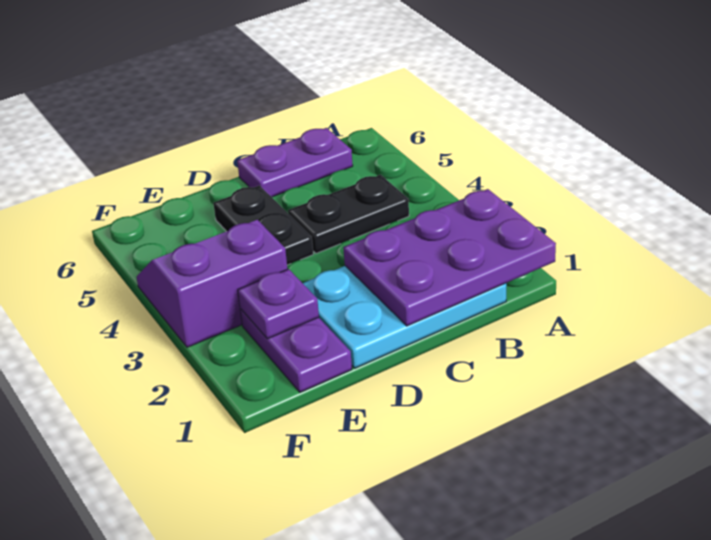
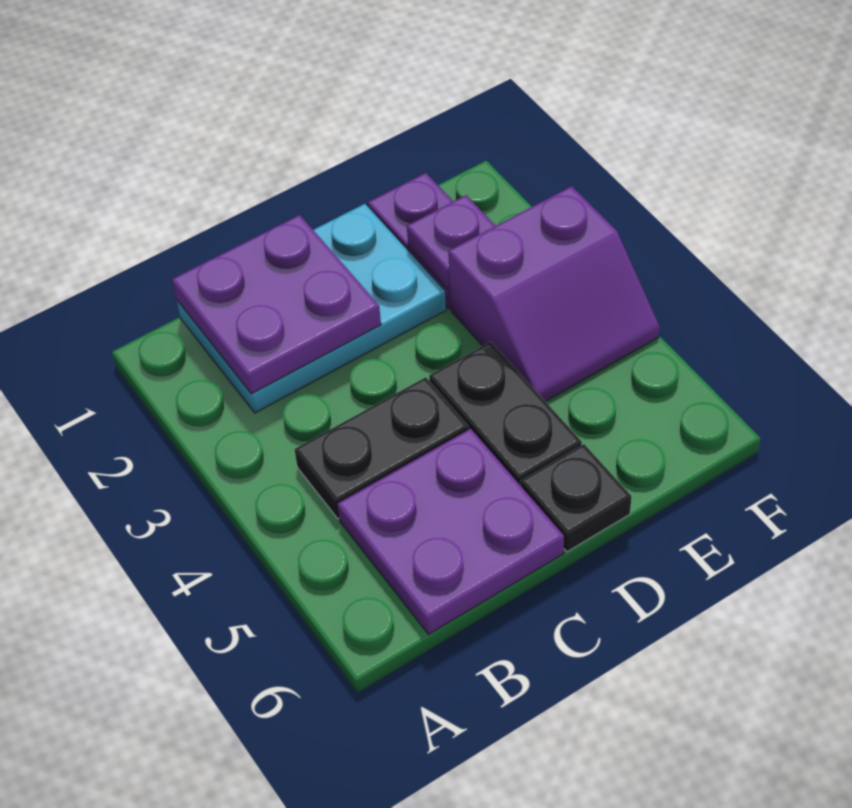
purple 2x3 plate [343,189,556,326] -> purple 2x2 plate [172,215,381,394]
purple 1x2 plate [237,128,353,197] -> purple 2x2 plate [338,429,564,635]
none -> black 1x1 plate [521,444,631,552]

